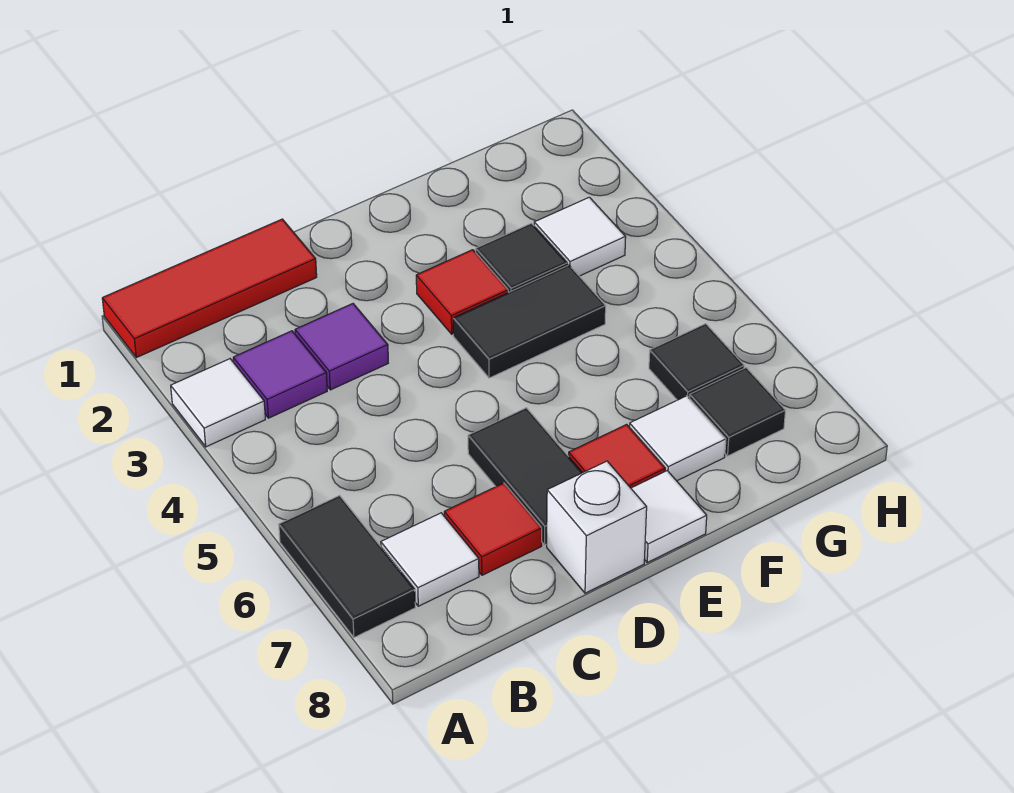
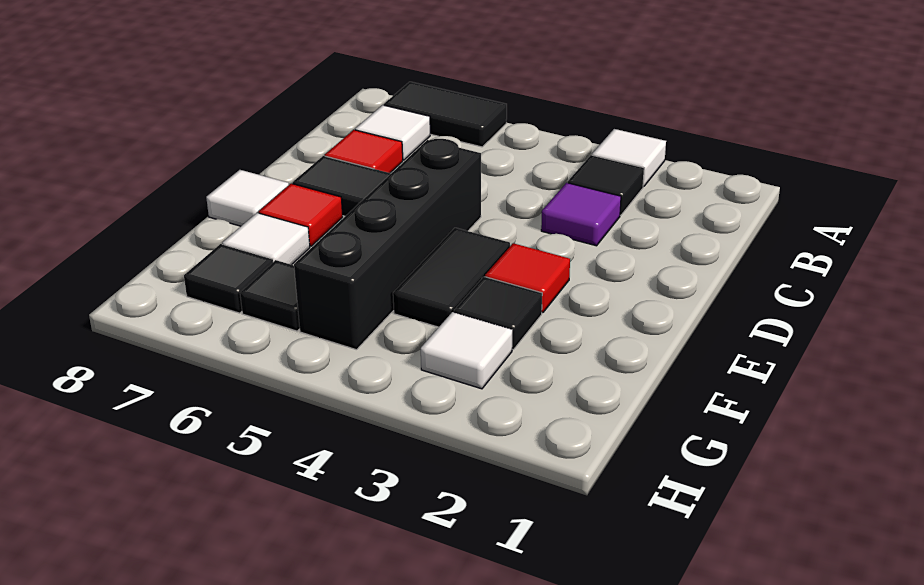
red 1x3 tile [102,219,317,358] -> none
purple 1x1 tile [233,331,327,418] -> black 1x1 tile [568,155,644,215]
none -> black 1x4 brick [294,139,481,350]
white 1x1 brick [547,461,647,593] -> none

